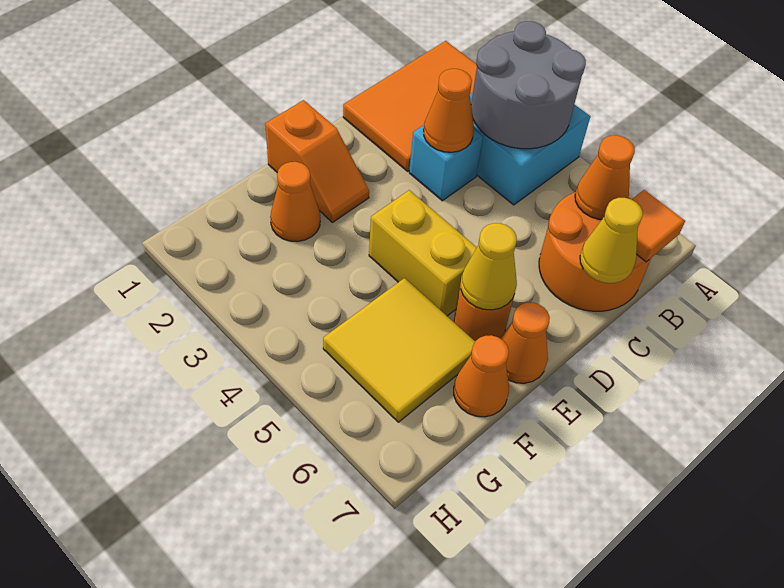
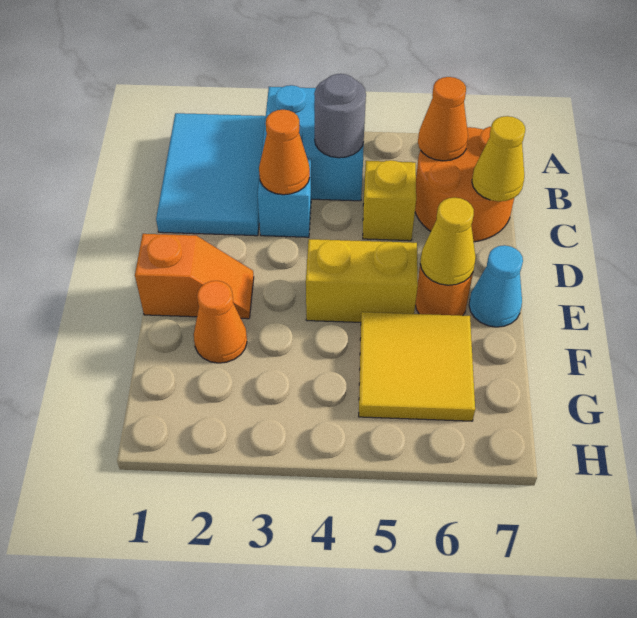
orange 2x3 tile [343,41,477,171] -> cyan 2x3 tile [156,113,266,236]
grey 2x2 round brick [471,21,586,149] -> grey 1x1 round brick [314,74,366,158]
orange 1x1 tile [632,190,685,262] -> none
none -> yellow 1x1 brick [363,160,416,241]
orange 1x1 cone [500,303,550,383] -> cyan 1x1 cone [469,245,523,327]
orange 1x1 cone [454,335,509,417] -> none

